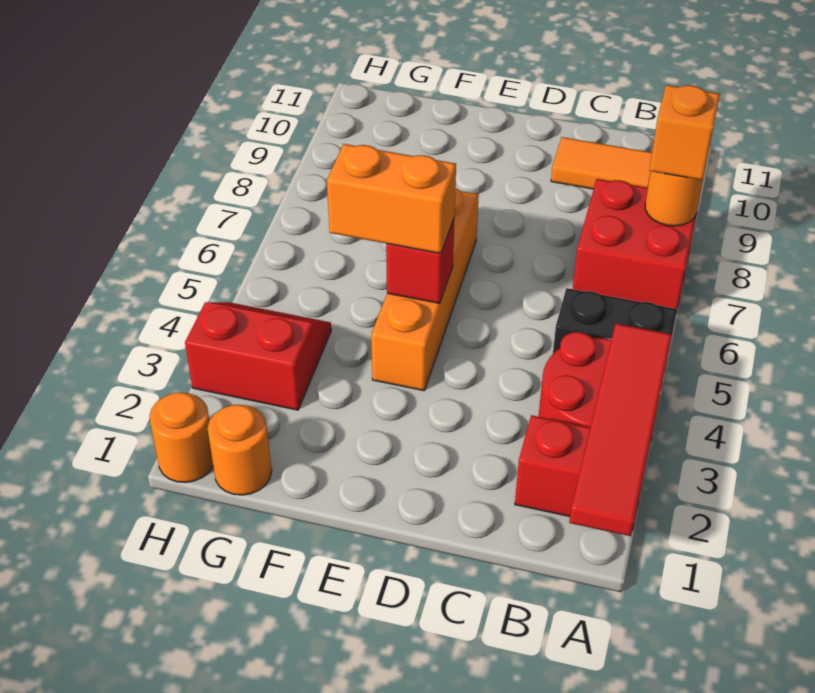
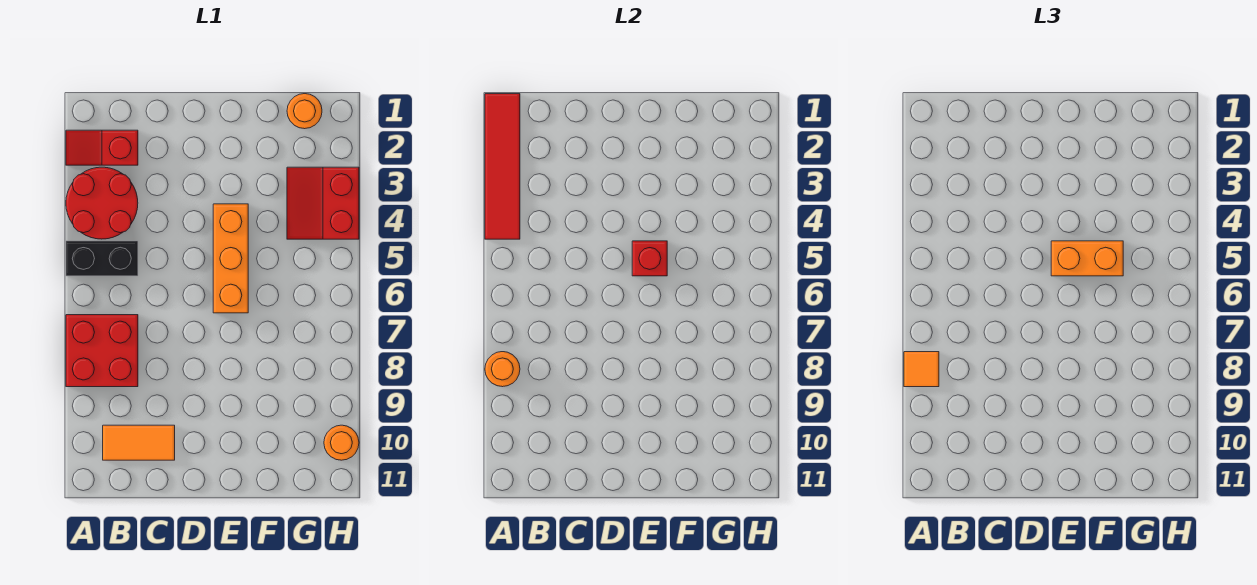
orange 1x1 brick [649,85,720,180] -> orange 1x1 tile [904,352,939,387]
orange 1x4 brick [371,188,479,391] -> orange 1x3 brick [213,204,248,313]
red 2x2 slope [185,302,331,410] -> red 2x2 slope turned to [287,167,359,239]
orange 1x1 round brick [149,392,213,483] -> orange 1x1 round brick moved to [324,425,359,460]

